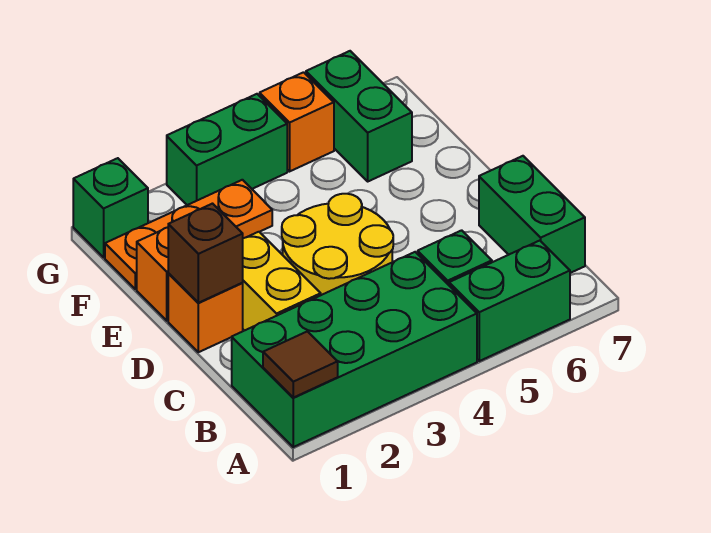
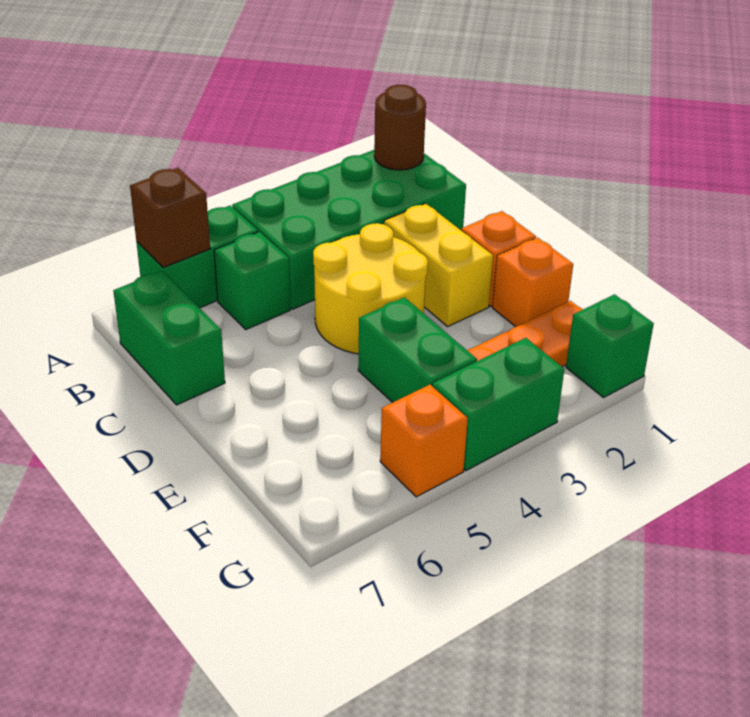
brown 1x1 tile [263,331,338,398] -> brown 1x1 round brick [374,85,426,170]
brown 1x1 brick [168,204,243,303] -> brown 1x1 brick moved to [130,168,210,268]
green 1x2 brick [306,51,412,181] -> green 1x2 brick moved to [358,297,477,403]

